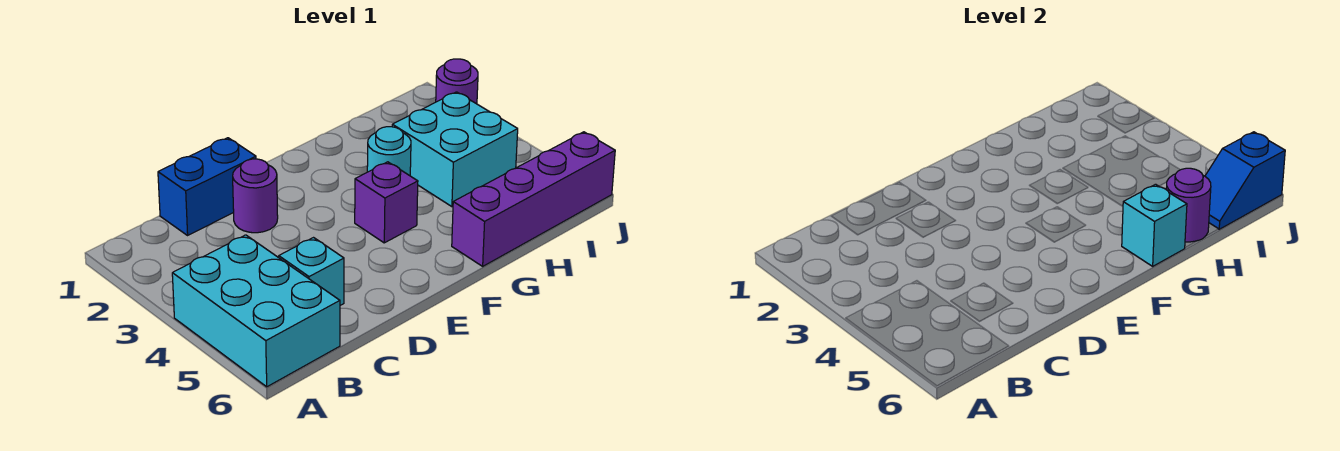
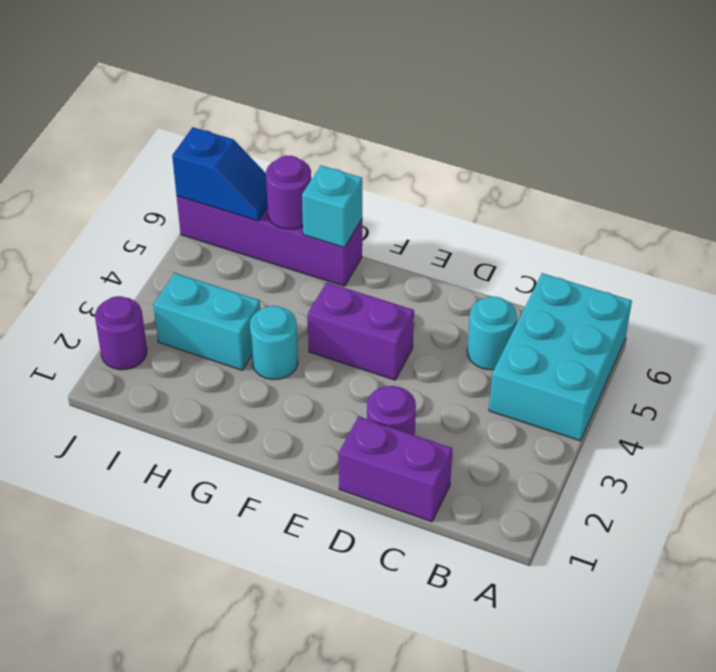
blue 1x2 brick [158,138,256,235] -> purple 1x2 brick [339,417,453,522]
cyan 1x1 brick [279,238,344,305] -> cyan 1x1 round brick [467,296,517,370]
purple 1x1 brick [355,162,418,243] -> purple 1x2 brick [308,282,414,380]
cyan 2x2 brick [392,92,518,207] -> cyan 1x2 brick [153,273,260,370]

